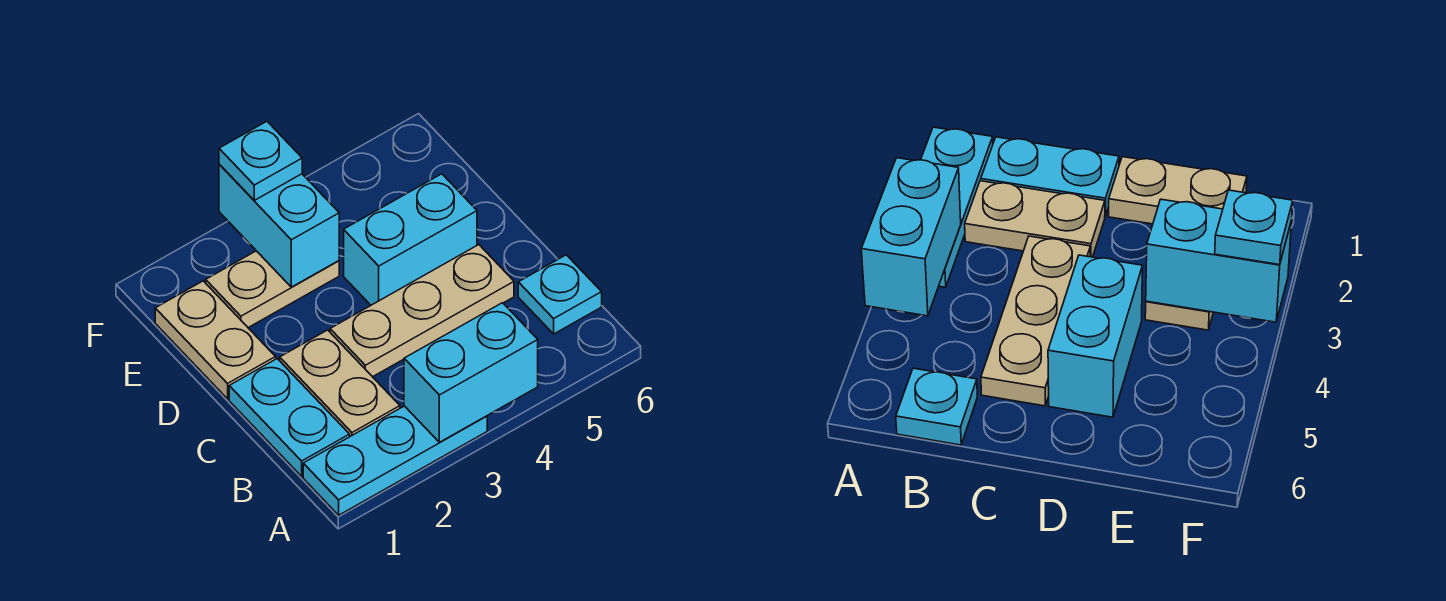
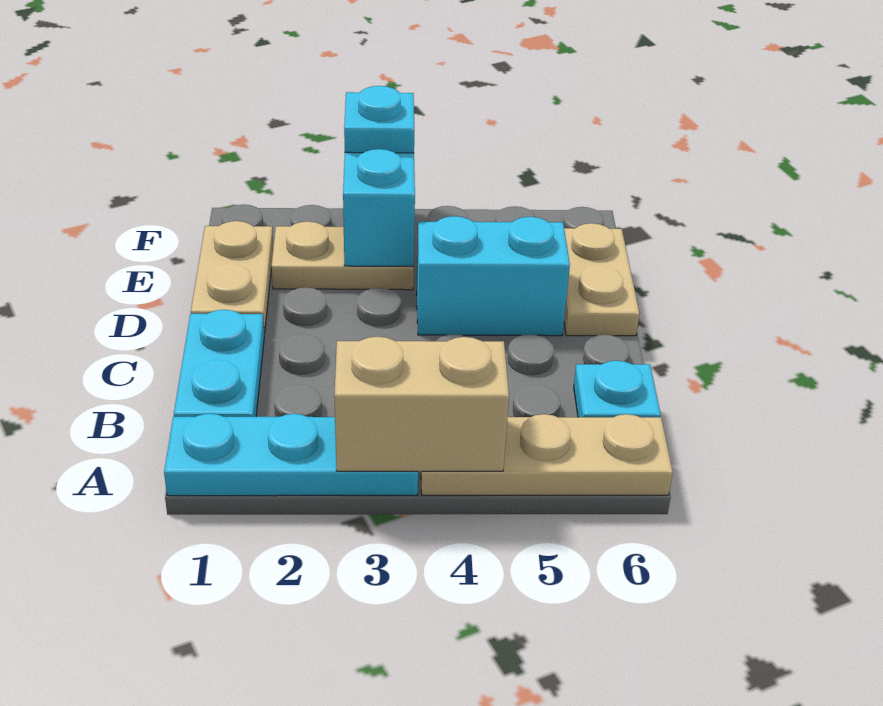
cyan 1x2 brick [404,303,538,442] -> tan 1x2 brick [334,337,509,471]
tan 1x2 plate [280,330,400,436] -> tan 1x2 plate moved to [564,223,640,336]
tan 1x3 plate [330,245,514,377] -> tan 1x3 plate moved to [421,414,673,495]

